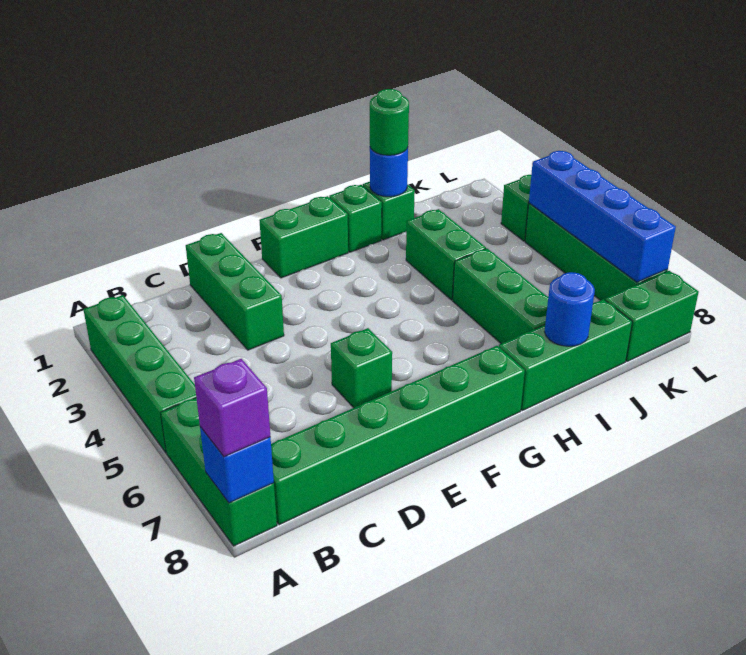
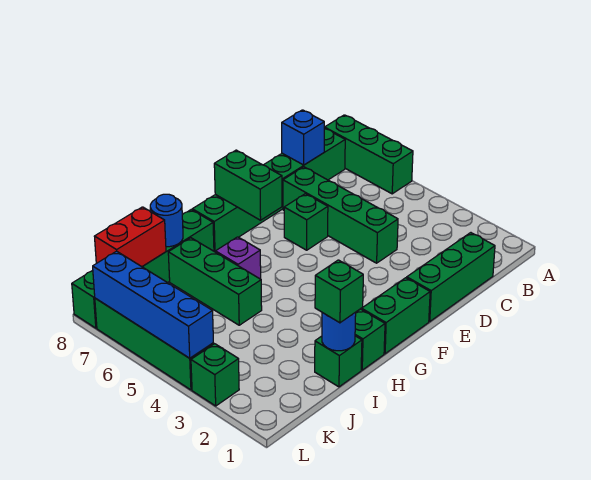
green 1x4 brick [83,295,196,452] -> green 1x4 brick moved to [283,167,398,263]
blue 1x1 brick [200,427,274,503] -> blue 1x1 brick moved to [282,110,324,165]
purple 1x1 brick [194,359,270,457] -> purple 1x1 brick moved to [215,237,261,279]
green 1x3 brick [186,233,284,350] -> green 1x3 brick turned to [407,233,495,321]
green 1x1 round brick [370,89,409,155] -> green 1x1 brick [315,260,363,323]
green 1x2 brick [406,209,486,300] -> green 1x2 brick moved to [214,150,282,220]
none -> red 1x2 brick [94,207,166,267]

